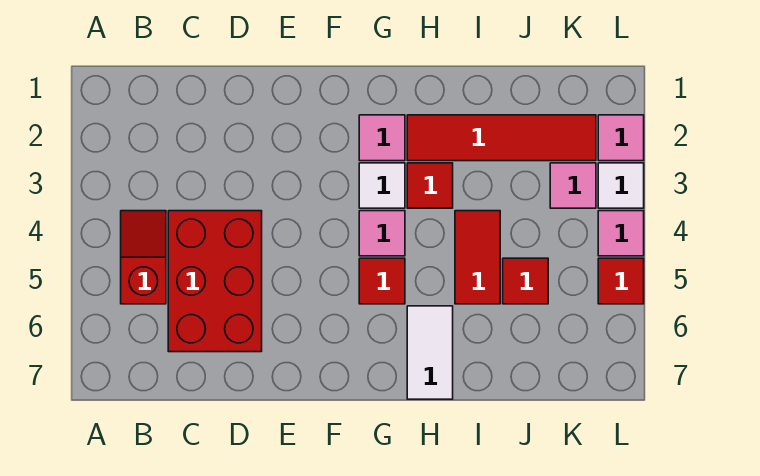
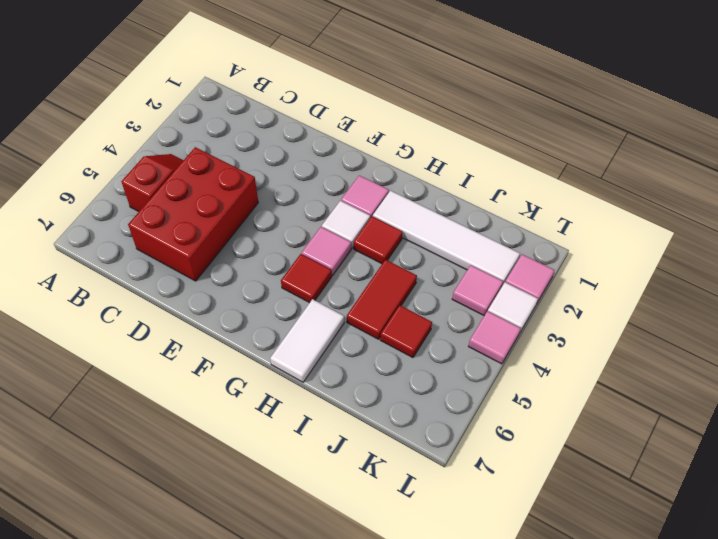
red 1x4 tile [407,115,596,161] -> white 1x4 tile [373,191,520,286]
red 1x1 tile [598,258,644,304] -> none

